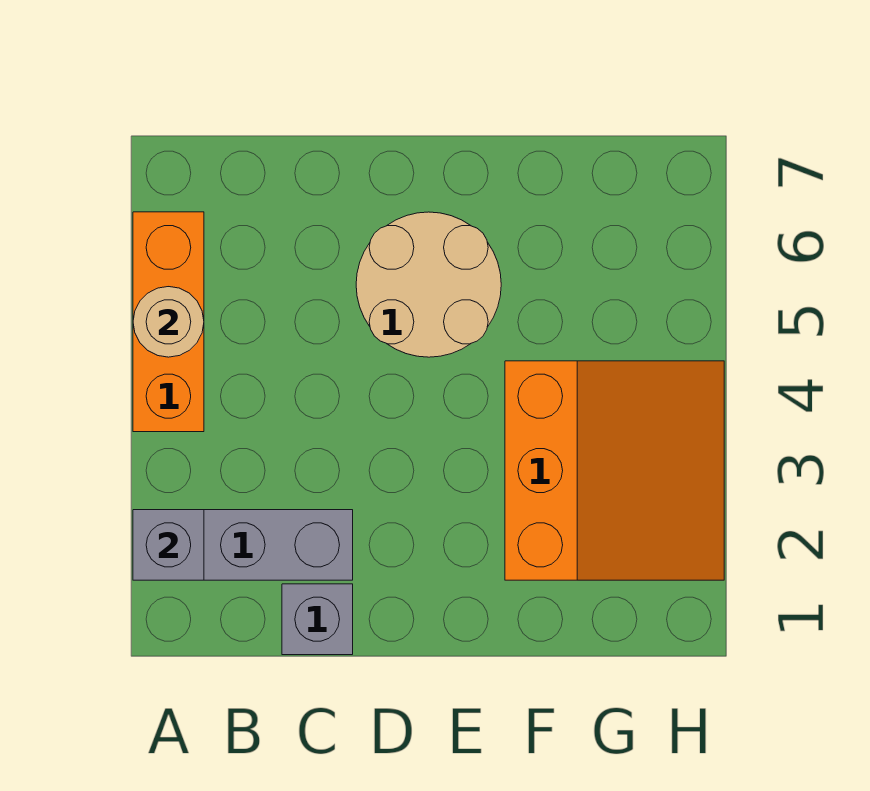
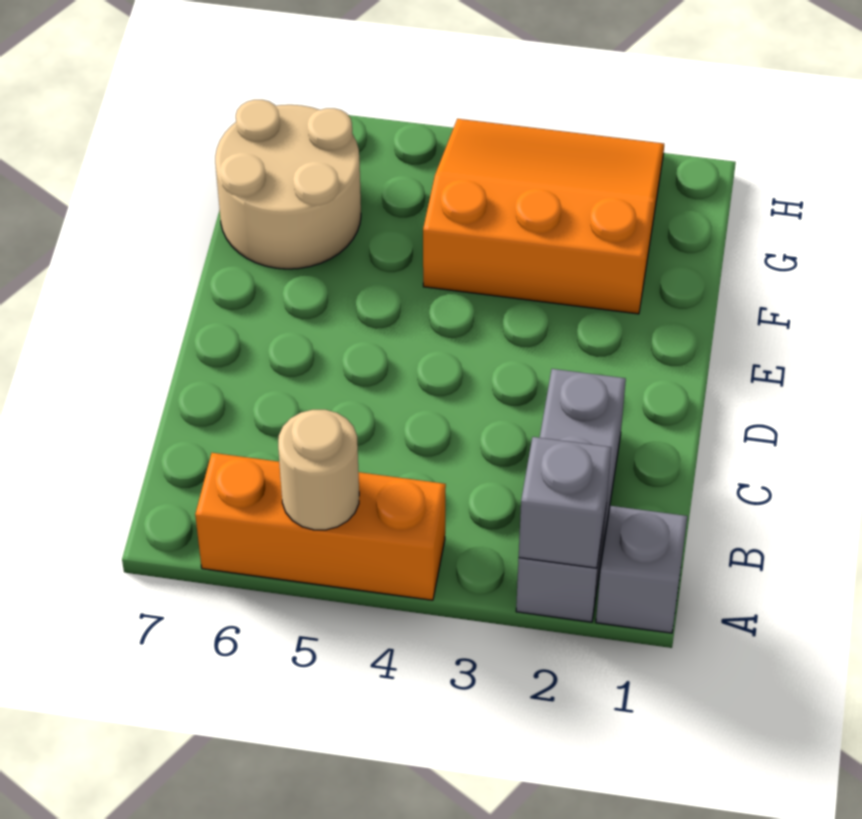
grey 1x1 brick [282,584,353,655] -> grey 1x1 brick moved to [596,506,687,633]
tan 2x2 round brick [356,212,501,357] -> tan 2x2 round brick moved to [215,100,361,269]

